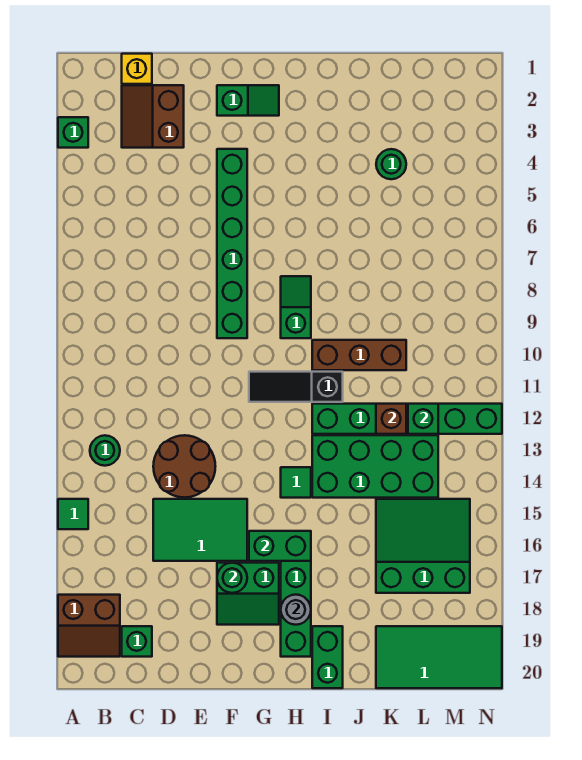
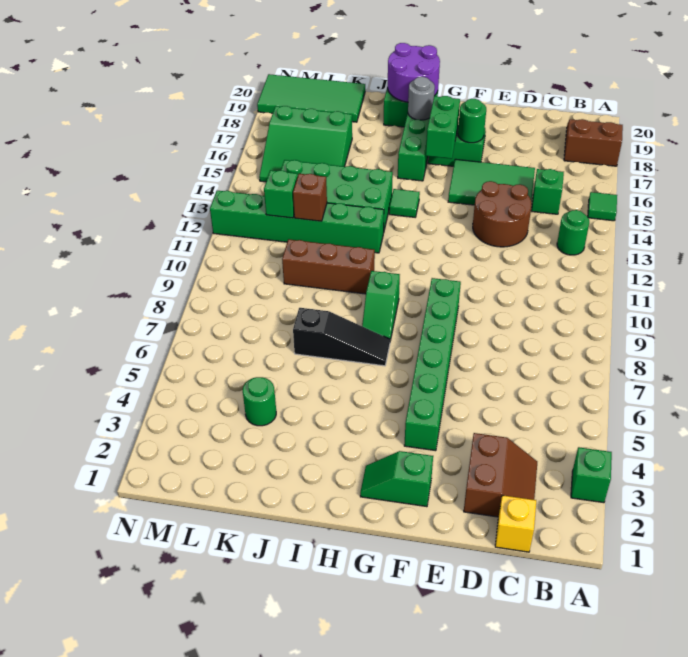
green 1x1 brick [122,626,152,657] -> green 1x1 brick moved to [531,169,564,214]
black 1x3 slope [249,372,343,402] -> black 1x3 slope moved to [293,308,390,366]
green 1x2 brick [249,531,311,561] -> green 1x2 brick turned to [426,96,460,159]
none -> purple 2x2 round brick [388,43,440,102]

